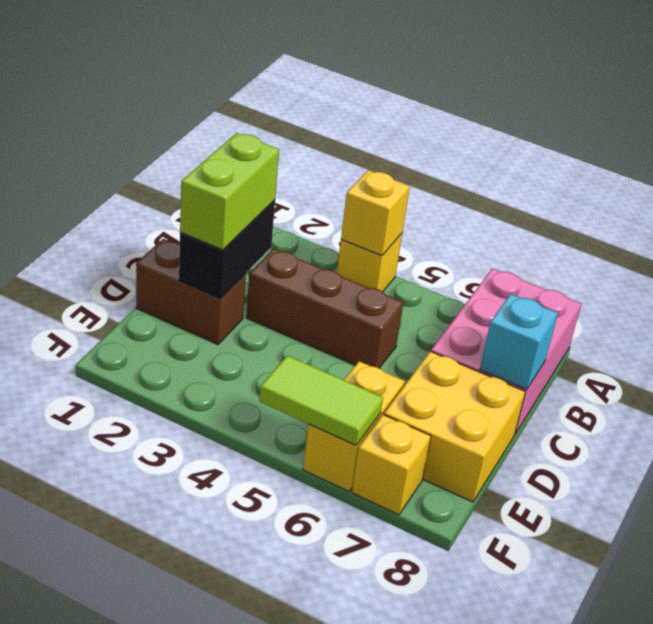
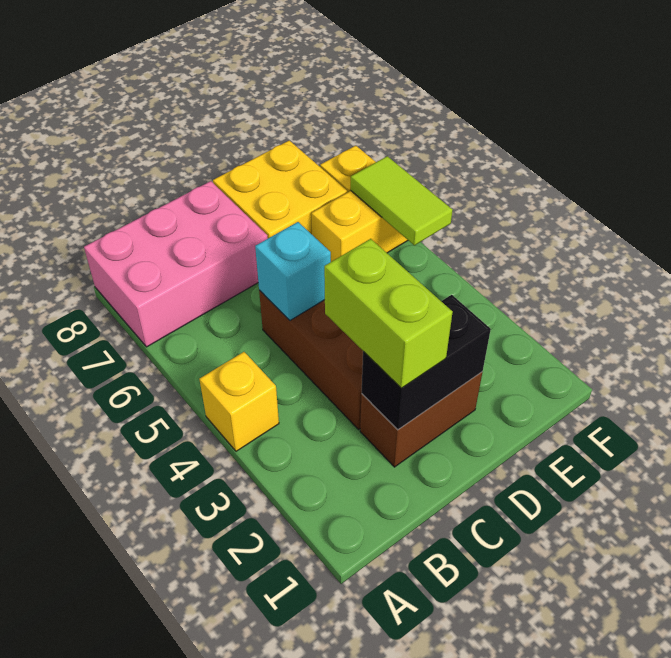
yellow 1x1 brick [341,170,410,256] -> none
lime 1x2 brick [180,133,279,250] -> lime 1x2 brick turned to [324,239,453,388]
cyan 1x1 brick [480,294,558,389] -> cyan 1x1 brick moved to [255,222,331,320]
brown 1x2 brick [136,239,246,344] -> brown 1x2 brick turned to [360,372,482,467]

